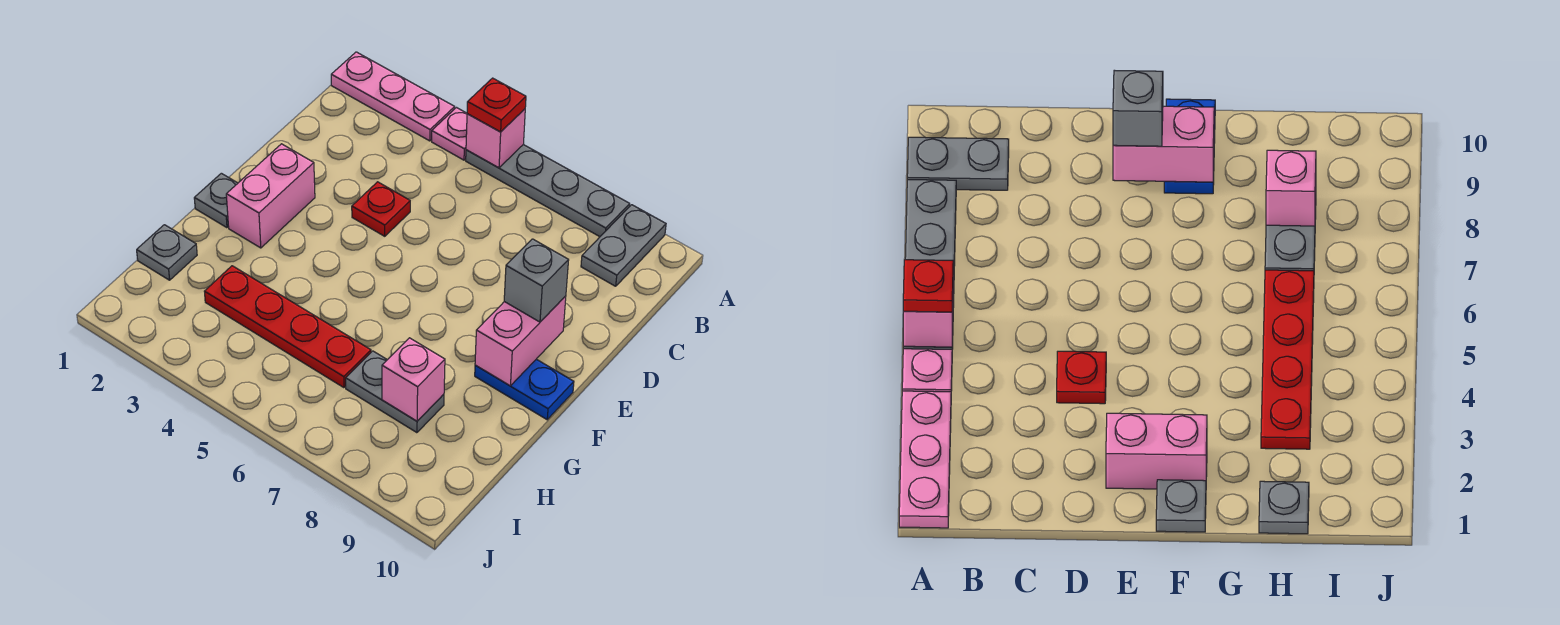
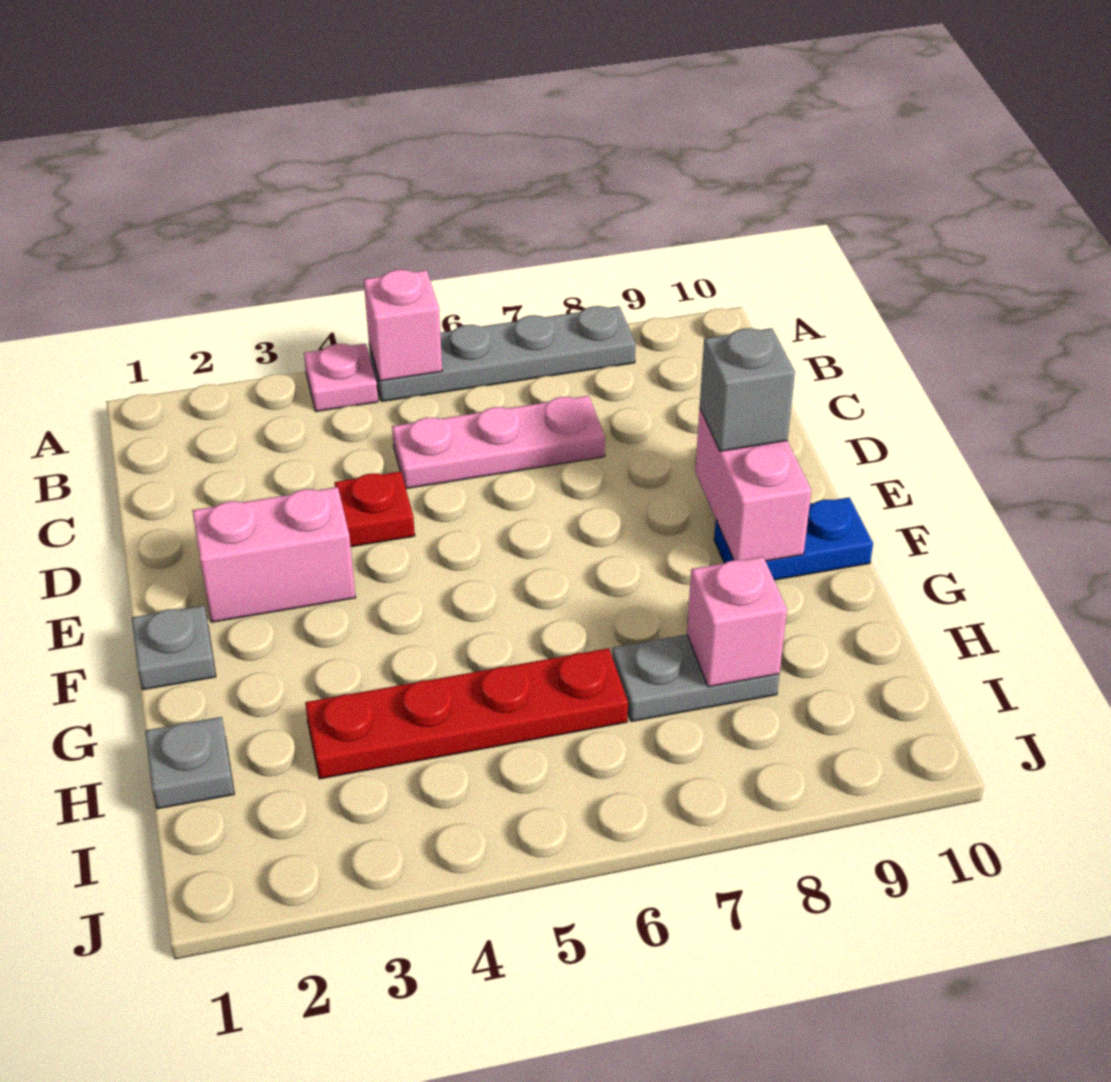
pink 1x3 plate [331,52,455,141] -> pink 1x3 plate moved to [392,396,605,489]
red 1x1 plate [467,78,526,132] -> none
grey 1x2 plate [581,205,666,286] -> none
pink 1x2 brick [226,144,315,248] -> pink 1x2 brick turned to [192,487,356,622]

